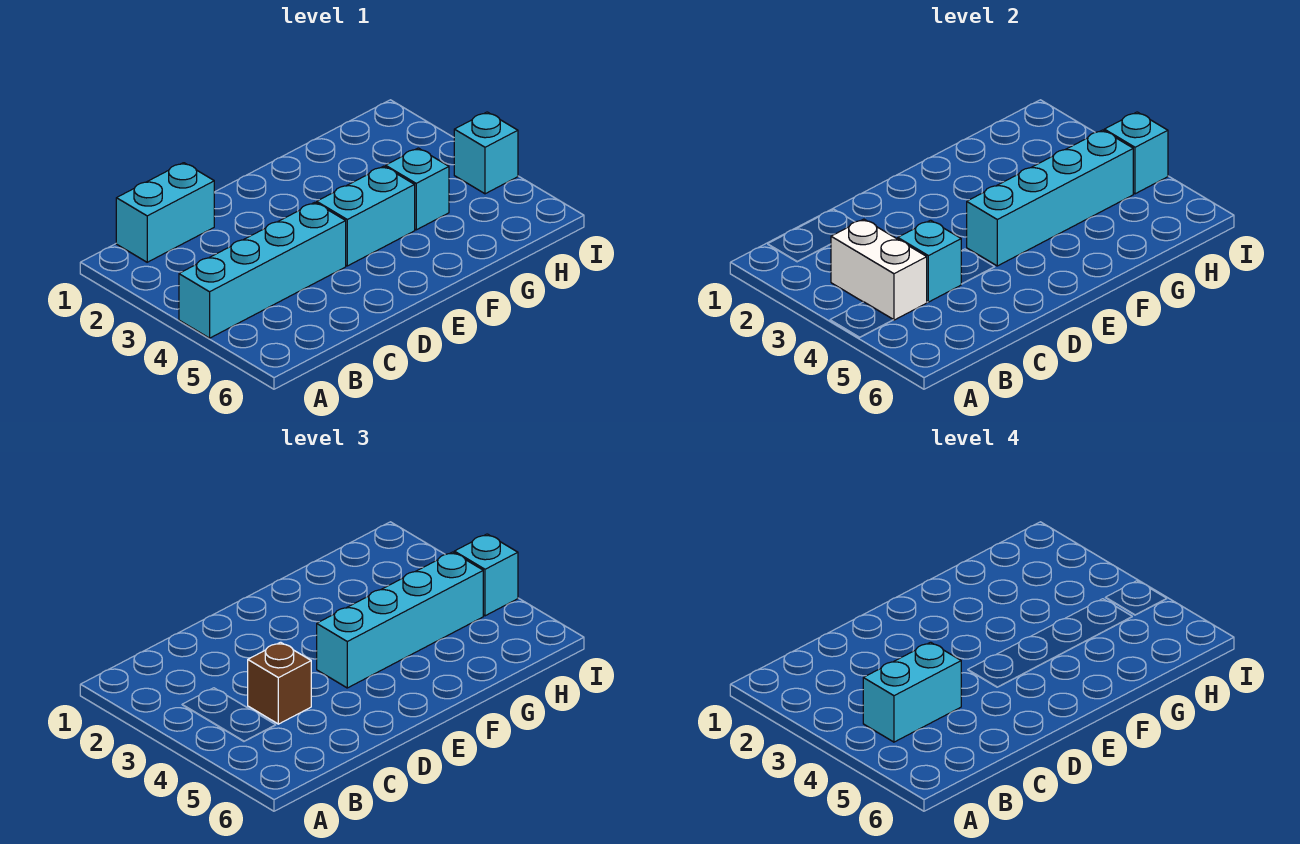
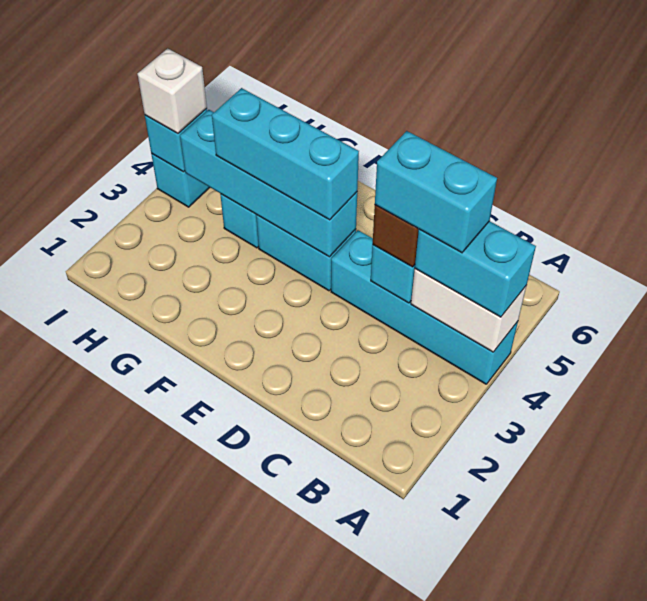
cyan 1x2 brick [116,163,214,262] -> cyan 1x2 brick moved to [415,221,536,317]
white 1x2 brick [831,219,927,320] -> white 1x2 brick turned to [411,269,527,352]
cyan 1x4 brick [317,552,483,688] -> cyan 1x3 brick [212,88,359,220]
cyan 1x1 brick [454,534,518,616] -> white 1x1 brick [137,48,207,134]

